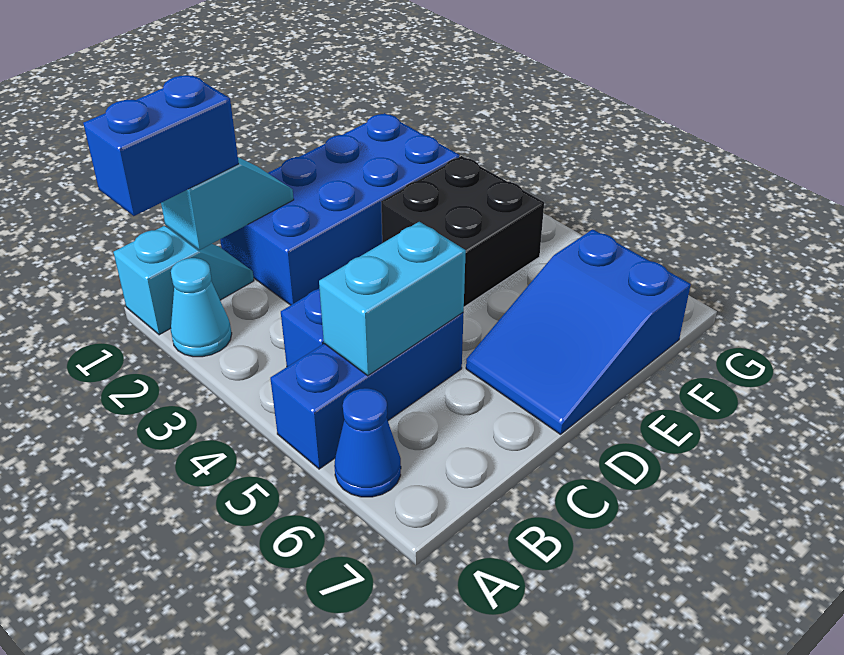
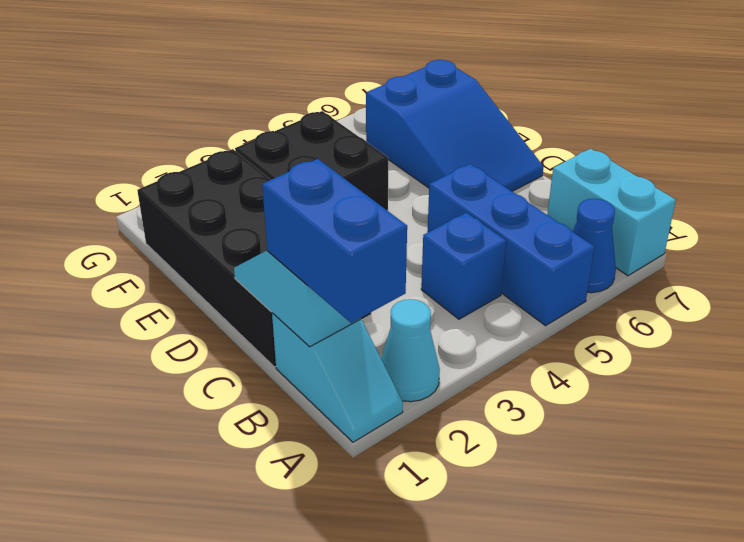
cyan 1x2 slope [113,226,254,335] -> cyan 1x2 slope turned to [272,313,403,442]
cyan 1x2 brick [319,222,466,376] -> cyan 1x2 brick moved to [547,149,676,276]
blue 2x4 brick [220,113,460,305] -> black 2x4 brick [137,149,371,367]

